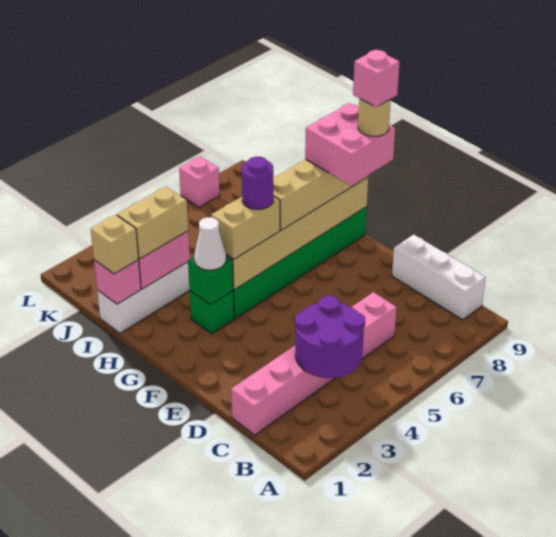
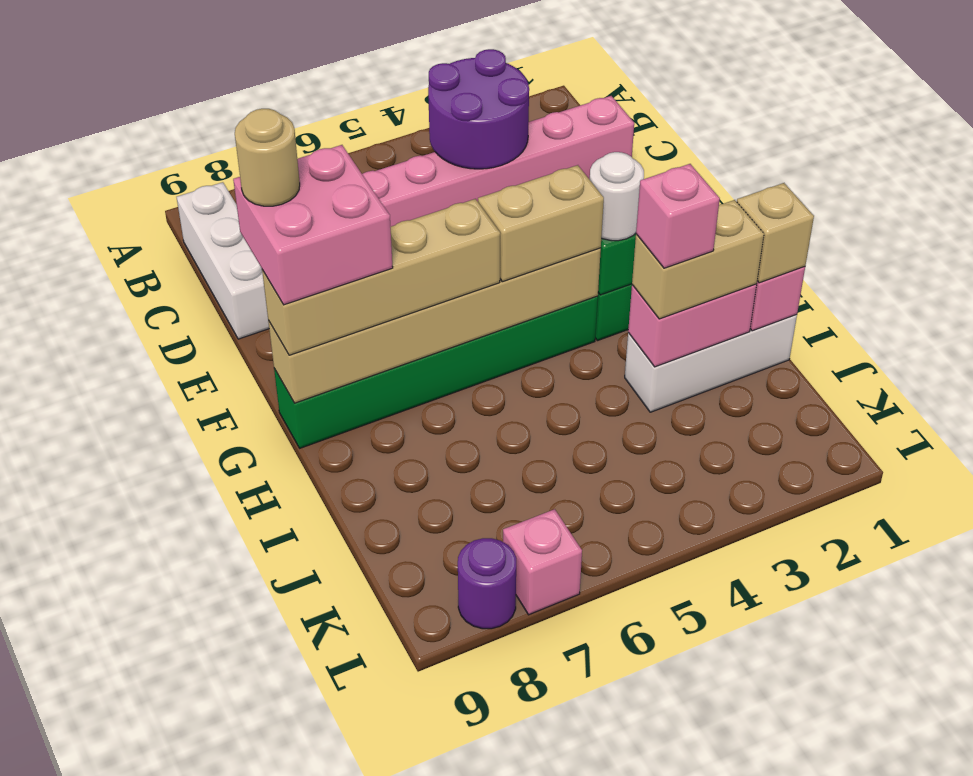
pink 1x1 brick [353,50,399,107] -> pink 1x1 brick moved to [636,164,720,268]
white 1x1 cone [194,217,226,270] -> white 1x1 round brick [590,152,644,241]
purple 1x1 round brick [242,157,273,209] -> purple 1x1 round brick moved to [458,538,516,629]

